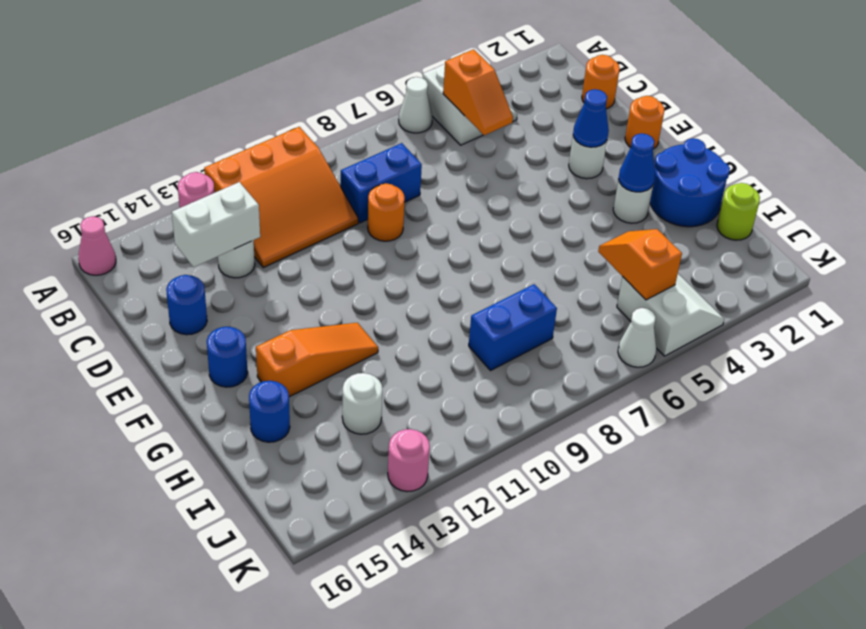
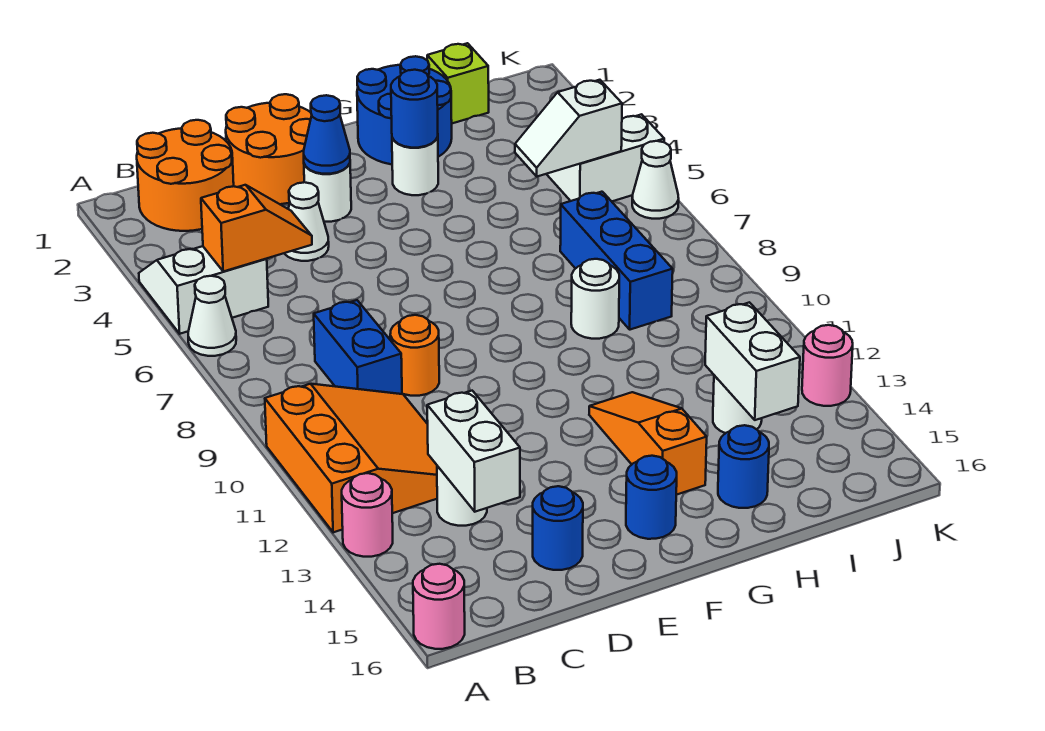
pink 1x1 cone [79,216,116,275] -> pink 1x1 round brick [413,564,465,649]
orange 1x1 round brick [582,55,620,109] -> orange 2x2 round brick [137,120,234,231]
none -> white 1x1 cone [284,182,329,261]
orange 1x1 round brick [625,96,664,149] -> orange 2x2 round brick [226,94,312,204]
blue 1x1 cone [618,133,655,192] -> blue 1x1 round brick [391,70,438,148]
none -> white 1x1 round brick [571,259,619,339]
lime 1x1 round brick [717,183,760,240] -> lime 1x1 brick [427,43,489,123]
orange 1x2 slope [598,229,682,300] -> white 1x2 slope [515,80,622,177]
blue 1x2 brick [469,284,557,371] -> blue 1x3 brick [560,192,673,330]
none -> white 1x2 brick [705,302,800,420]

